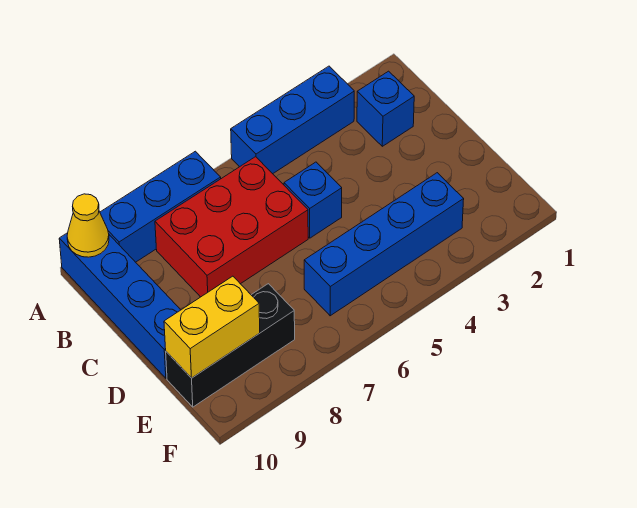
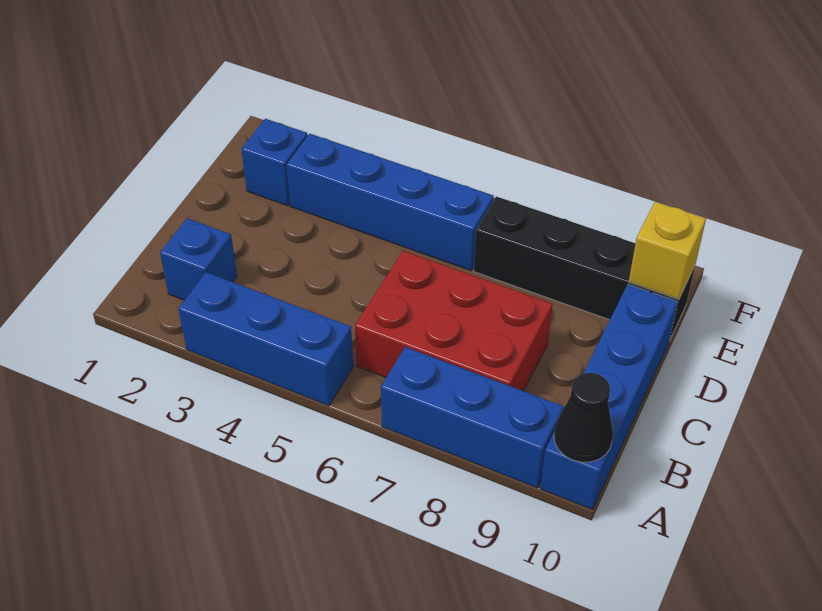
yellow 1x1 cone [67,194,109,257] -> black 1x1 cone [554,373,613,462]
blue 1x1 brick [284,162,342,238] -> blue 1x1 brick moved to [241,119,308,206]
black 1x3 brick [166,284,295,407] -> black 1x4 brick [474,196,695,341]
yellow 1x2 brick [164,276,260,378] -> yellow 1x1 brick [629,202,706,299]

